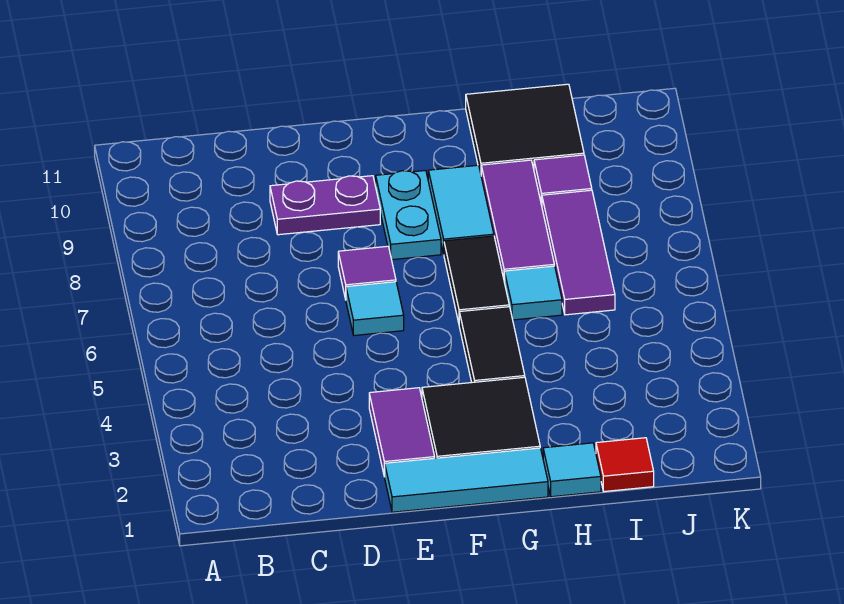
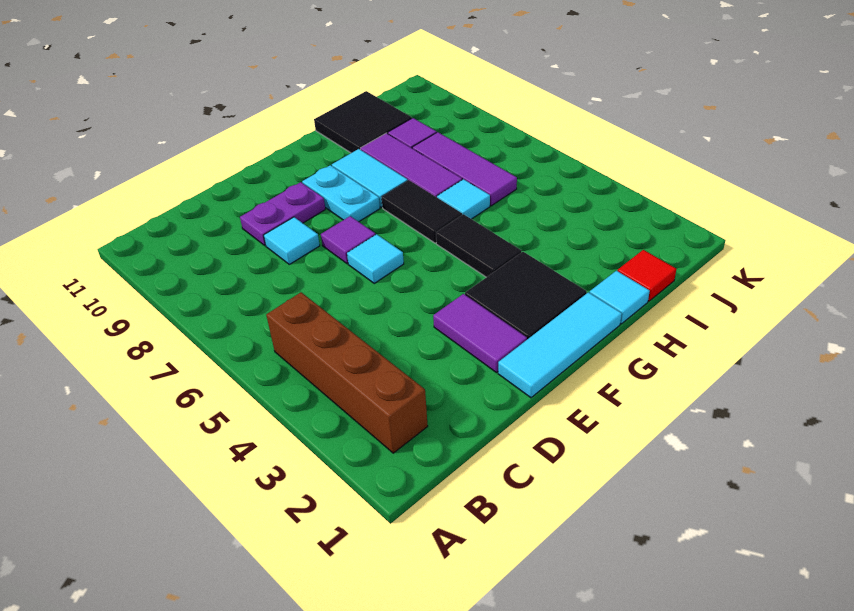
none -> brown 1x4 brick [266,292,428,453]
none -> cyan 1x1 tile [264,217,320,264]

